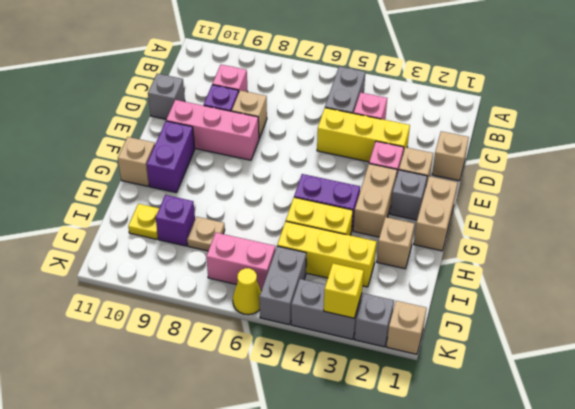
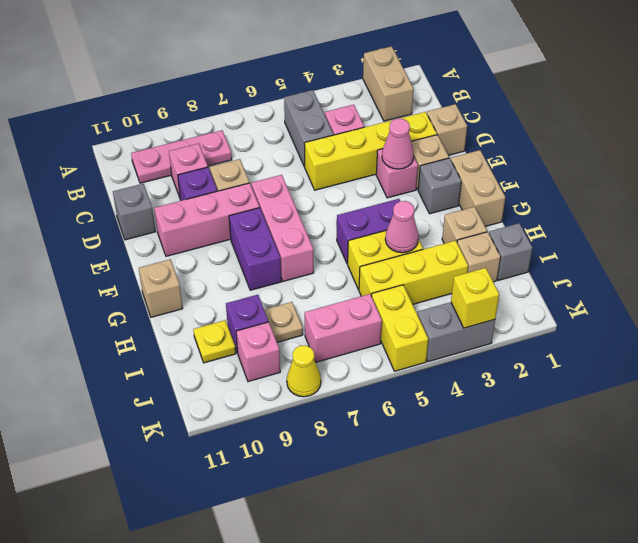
none -> pink 1x3 plate [131,130,232,183]
yellow 1x3 brick [317,108,410,162] -> yellow 1x4 brick [304,112,437,190]
none -> pink 1x1 cone [382,119,414,169]
none -> pink 1x3 brick [252,175,314,281]
tan 1x2 brick [353,164,397,237] -> tan 1x2 brick moved to [363,46,414,121]
purple 1x2 brick [147,121,195,193] -> purple 1x2 brick moved to [229,208,281,290]
none -> pink 1x1 cone [385,201,419,253]
grey 1x2 brick [259,246,306,325] -> yellow 1x2 brick [372,285,428,371]
none -> pink 1x1 brick [236,322,280,382]
tan 1x1 brick [387,301,427,354] -> tan 1x1 brick moved to [457,232,501,282]
grey 1x1 brick [354,293,394,347] -> grey 1x1 brick moved to [489,223,532,280]
yellow 1x1 cone [233,268,261,315] -> yellow 1x1 cone moved to [287,346,321,397]

